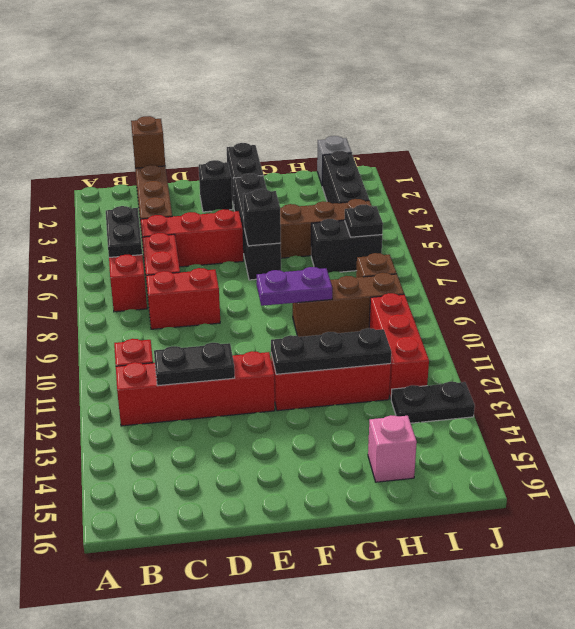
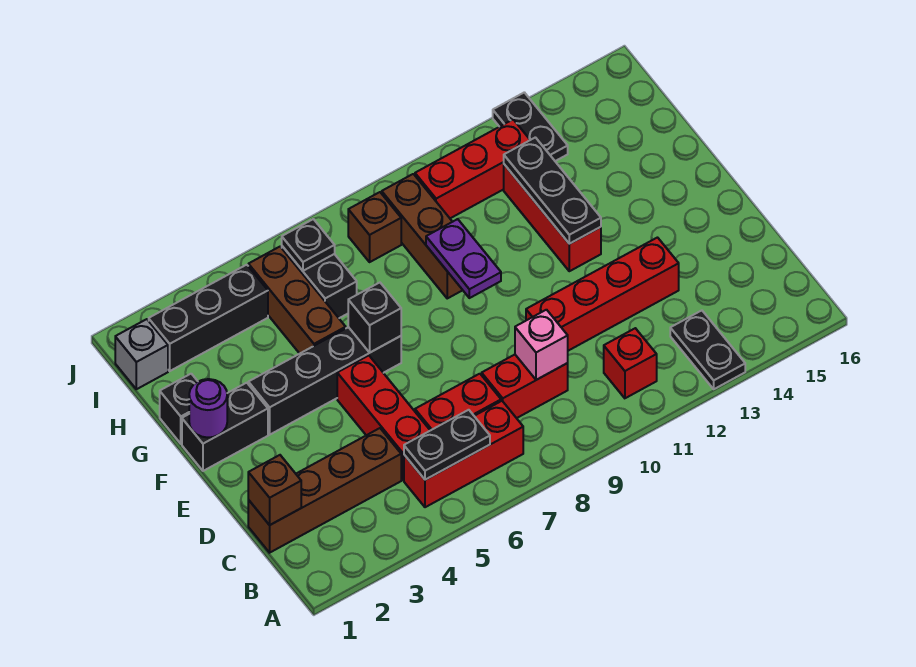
red 1x4 brick [116,351,275,426] -> red 1x4 brick turned to [526,238,679,351]
red 1x2 brick [146,268,220,329] -> red 1x2 brick turned to [482,355,568,418]
black 1x2 plate [154,343,235,386] -> black 1x2 plate moved to [670,310,745,389]
black 1x1 brick [199,160,233,212] -> black 1x1 brick moved to [160,374,198,444]
none -> purple 1x1 round brick [189,379,227,438]
pink 1x1 brick [368,415,417,482] -> pink 1x1 brick moved to [515,310,568,380]

